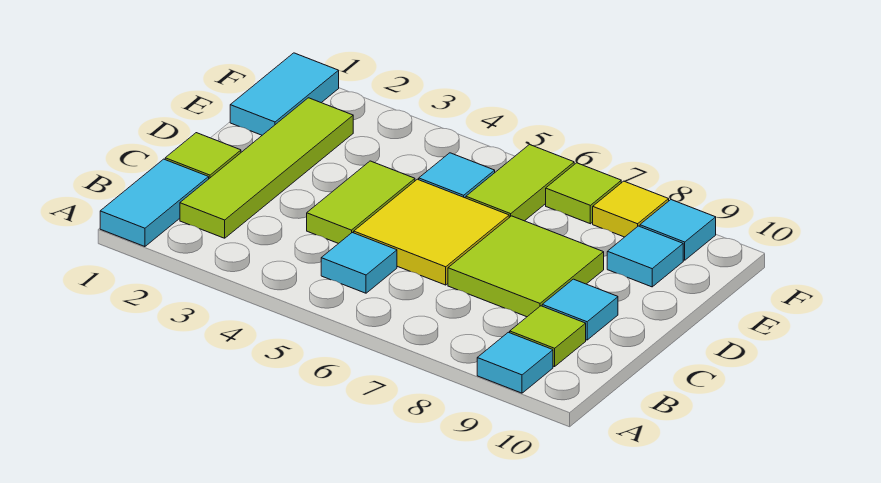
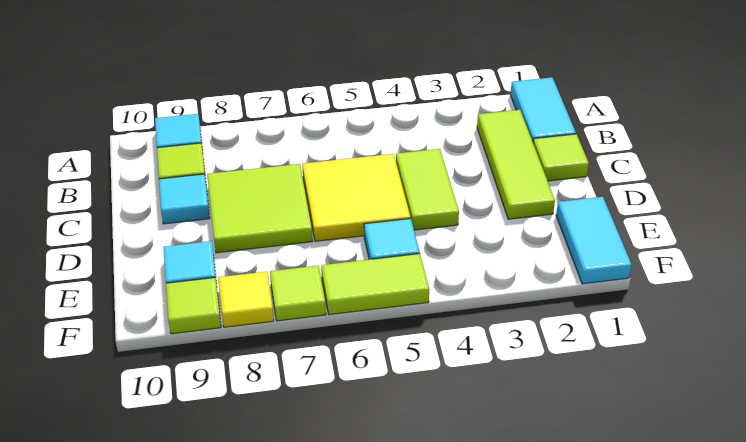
lime 1x4 tile [180,98,353,238] -> lime 1x3 tile [477,110,555,219]
cyan 1x1 tile [321,233,397,293] -> none
lime 1x2 tile [466,145,574,221] -> lime 1x2 tile turned to [321,254,429,315]
cyan 1x1 tile [640,200,716,260] -> lime 1x1 tile [166,277,221,334]

